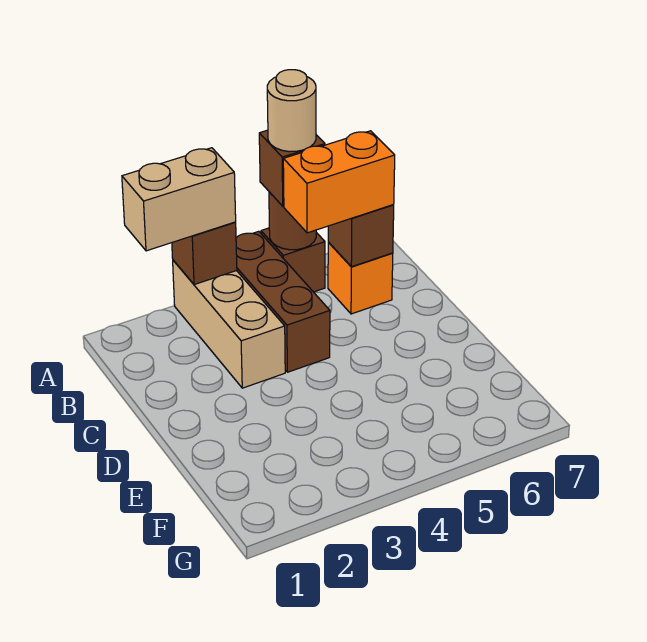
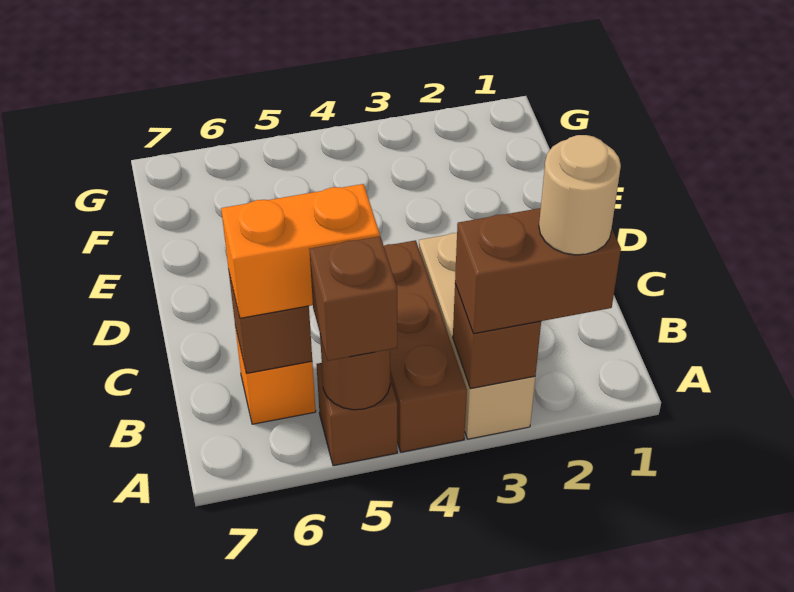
tan 1x2 brick [122,148,236,251] -> brown 1x2 brick [455,208,621,334]
tan 1x1 round brick [267,70,316,152] -> tan 1x1 round brick moved to [539,135,621,255]

